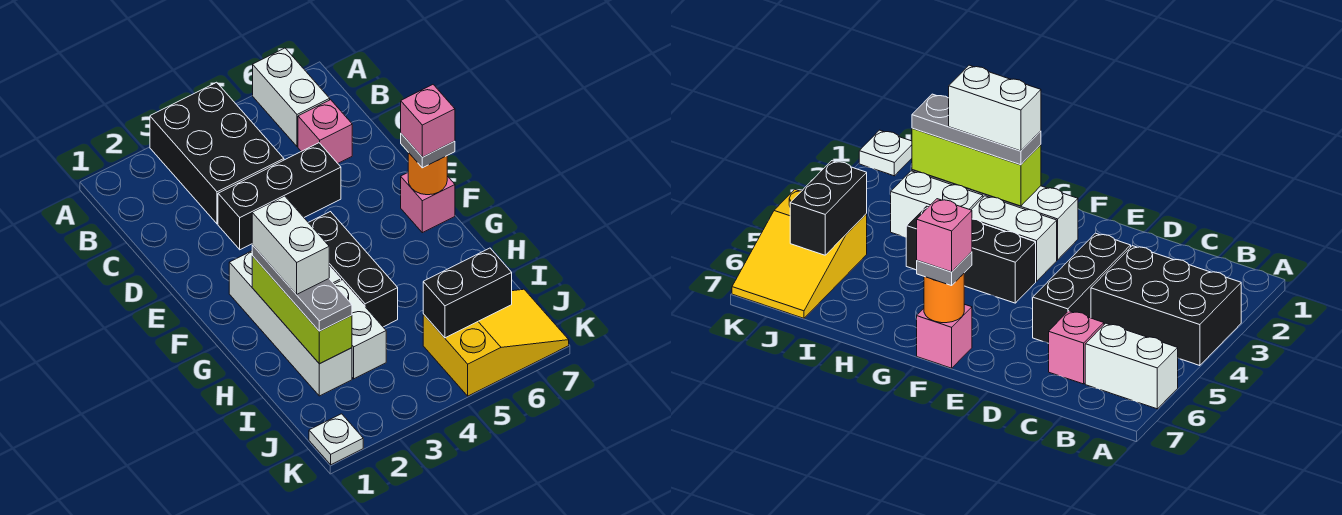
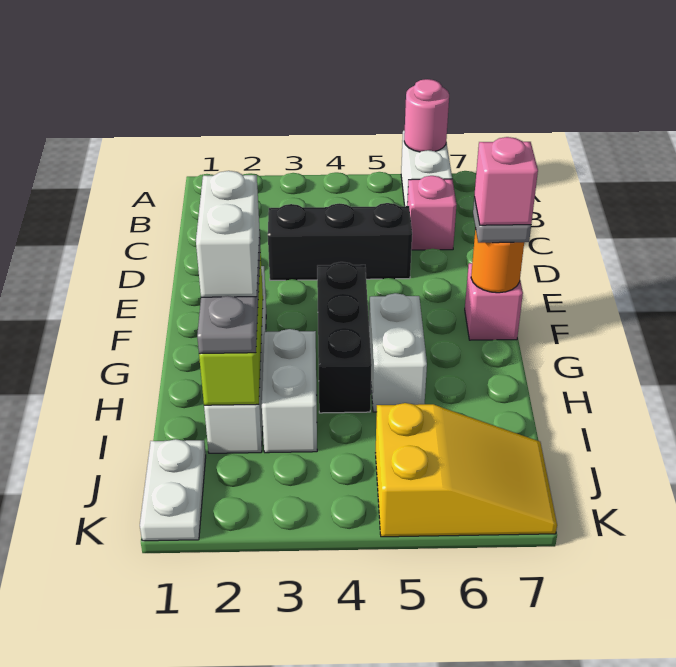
black 2x3 brick [150,82,284,224] -> none
none -> pink 1x1 round brick [404,79,449,152]
white 1x2 brick [971,196,1057,282] -> white 1x2 brick moved to [369,293,427,412]
black 1x2 brick [423,248,512,338] -> none
white 1x1 plate [309,414,363,465] -> white 1x2 plate [140,439,206,541]

